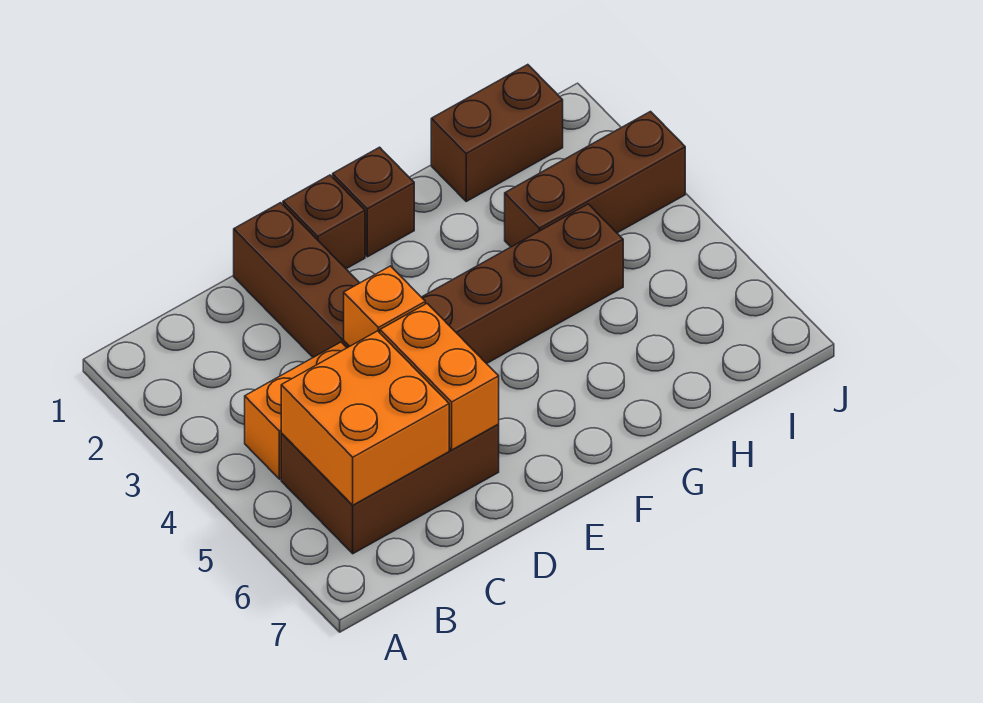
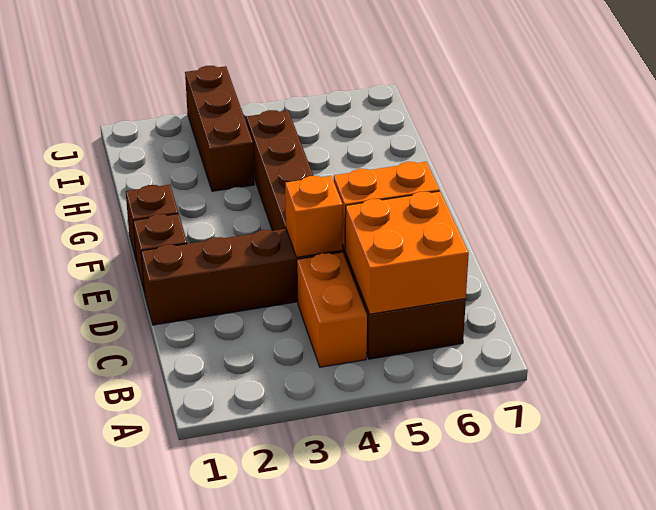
brown 1x2 brick [431,65,563,201] -> none

